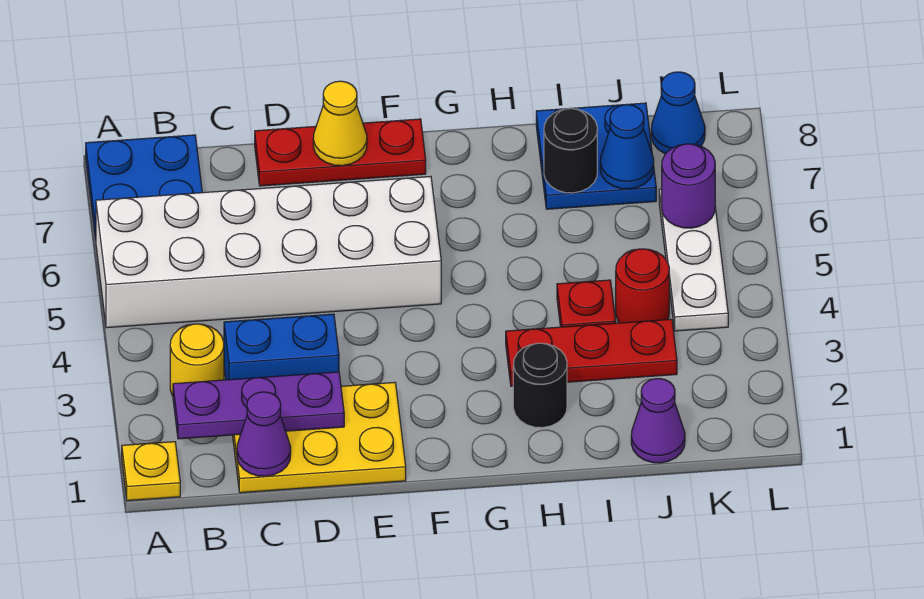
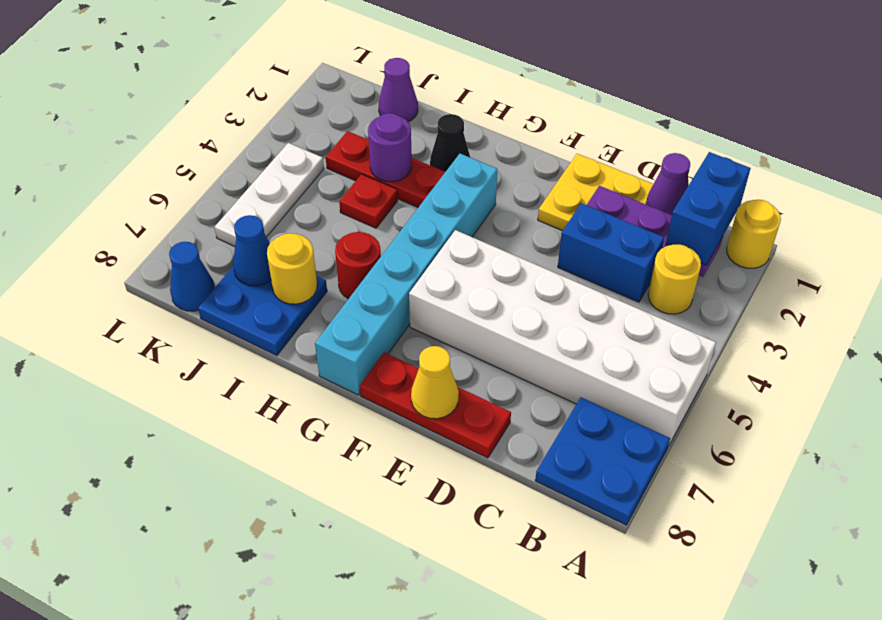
yellow 1x1 plate [122,442,180,501] -> yellow 1x1 round brick [727,200,781,268]
none -> blue 1x2 brick [665,152,751,265]
none -> cyan 1x6 brick [315,154,497,395]
black 1x1 round brick [513,343,567,428] -> black 1x1 cone [430,114,470,172]
black 1x1 round brick [544,109,597,193] -> yellow 1x1 round brick [267,233,317,304]
red 1x1 round brick [616,249,669,323] -> red 1x1 round brick moved to [335,232,381,299]
purple 1x1 round brick [662,144,715,228] -> purple 1x1 round brick moved to [368,113,412,182]

